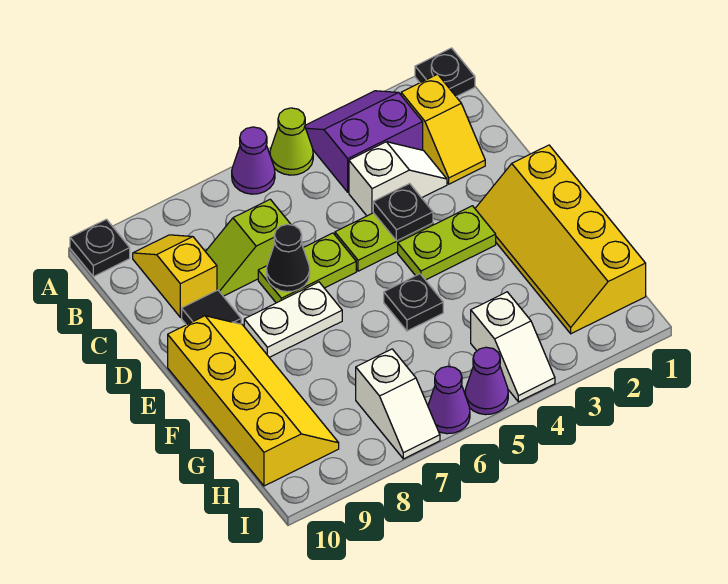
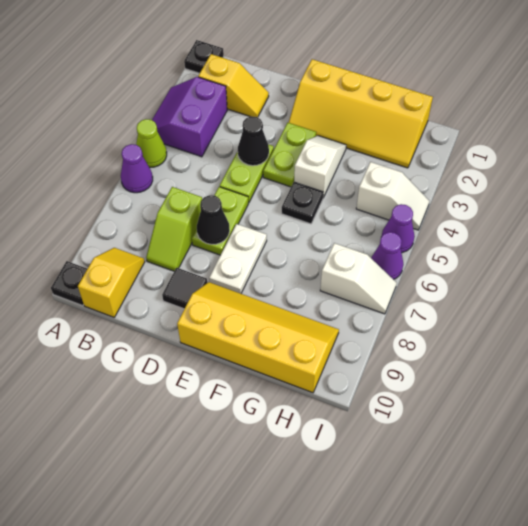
yellow 1x2 slope [133,235,217,317] -> yellow 1x2 slope turned to [78,248,145,317]
white 1x2 slope [349,142,447,216] -> white 1x2 slope moved to [294,136,346,198]
black 1x1 plate [373,184,433,241] -> black 1x1 cone [238,116,269,166]

